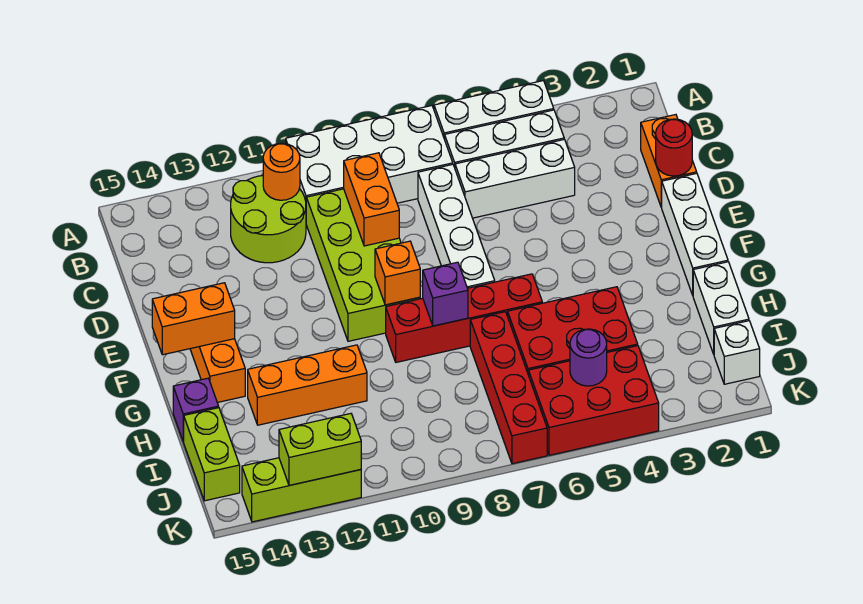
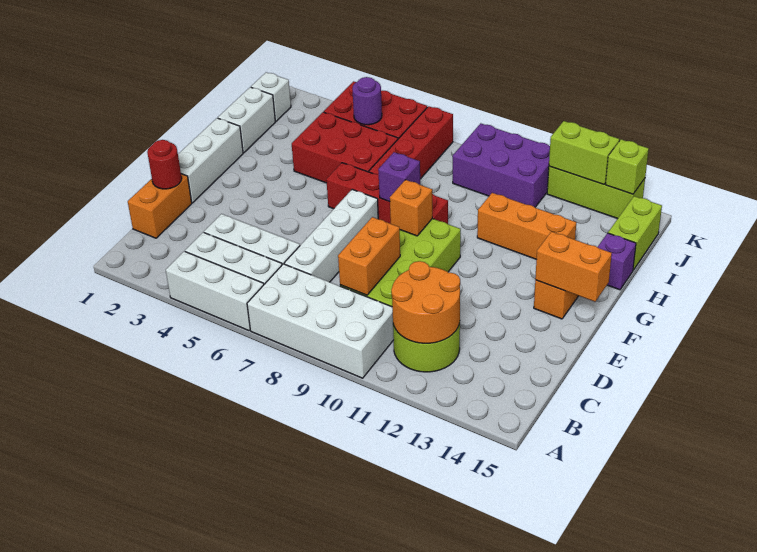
orange 1x1 round brick [263,143,300,200] -> orange 2x2 round brick [391,261,460,343]
none -> purple 2x3 brick [453,123,550,207]
none -> lime 1x1 brick [606,139,649,194]

